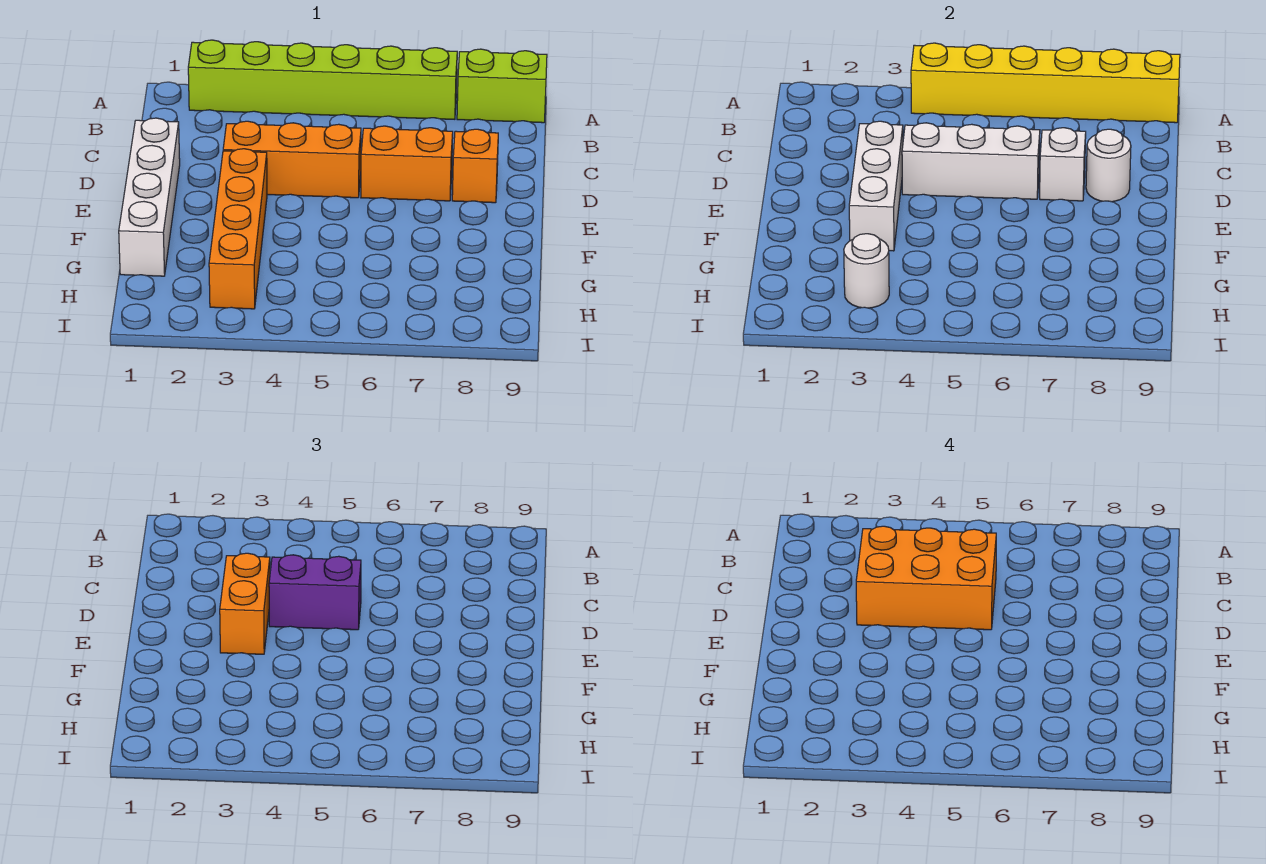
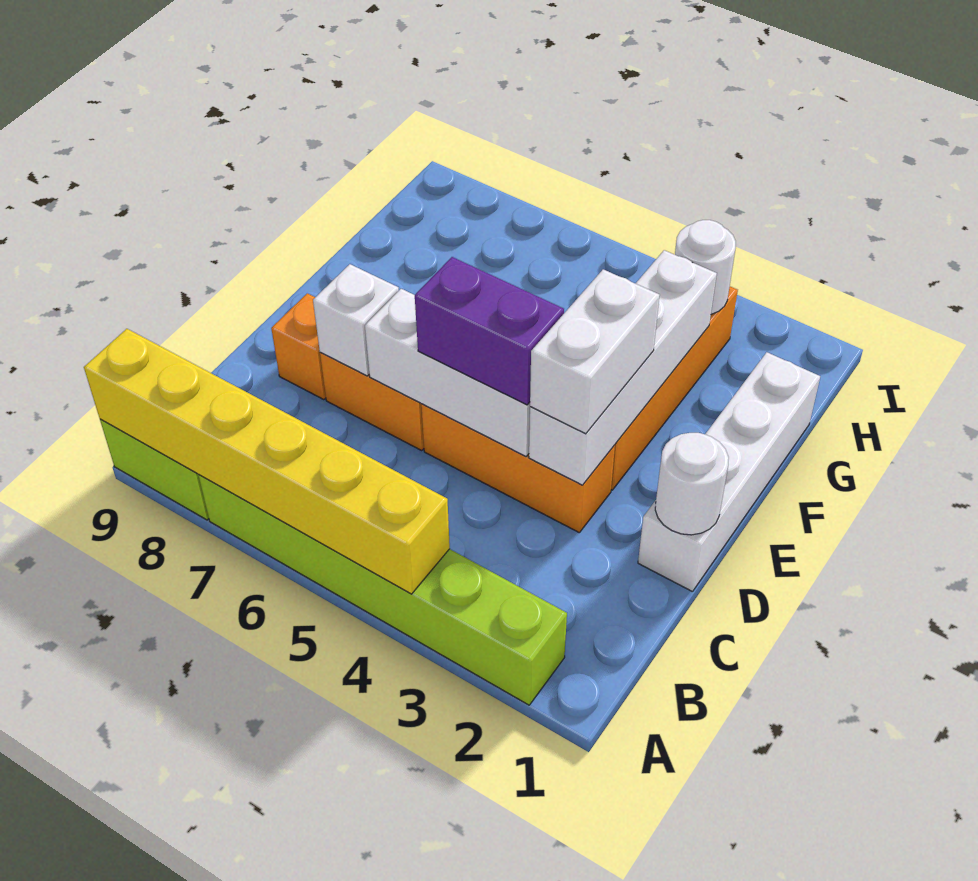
orange 2x3 brick [856,526,996,630] -> none
white 1x3 brick [849,121,903,251] -> white 1x4 brick [529,250,717,485]
orange 1x2 brick [220,553,270,654] -> white 1x2 brick [530,269,660,434]
white 1x1 round brick [1086,129,1131,202] -> white 1x1 round brick moved to [655,433,729,535]

